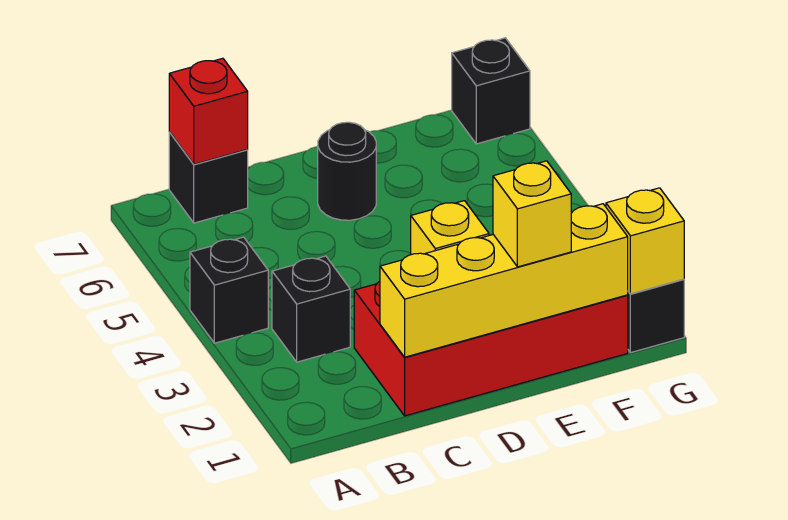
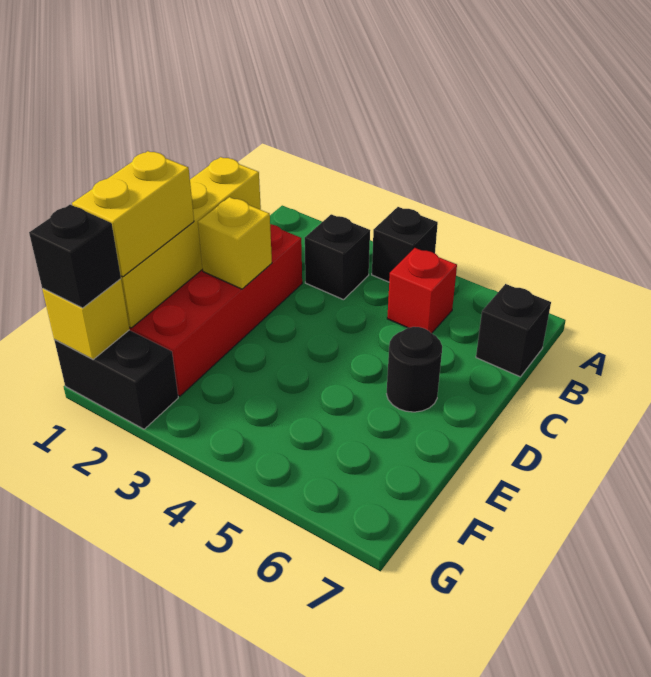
red 1x1 brick [169,58,248,164] -> red 1x1 brick moved to [387,248,457,333]
yellow 1x1 brick [493,161,571,267] -> yellow 1x2 brick [72,151,194,277]
black 1x1 brick [452,38,530,144] -> black 1x1 brick moved to [29,205,121,308]

